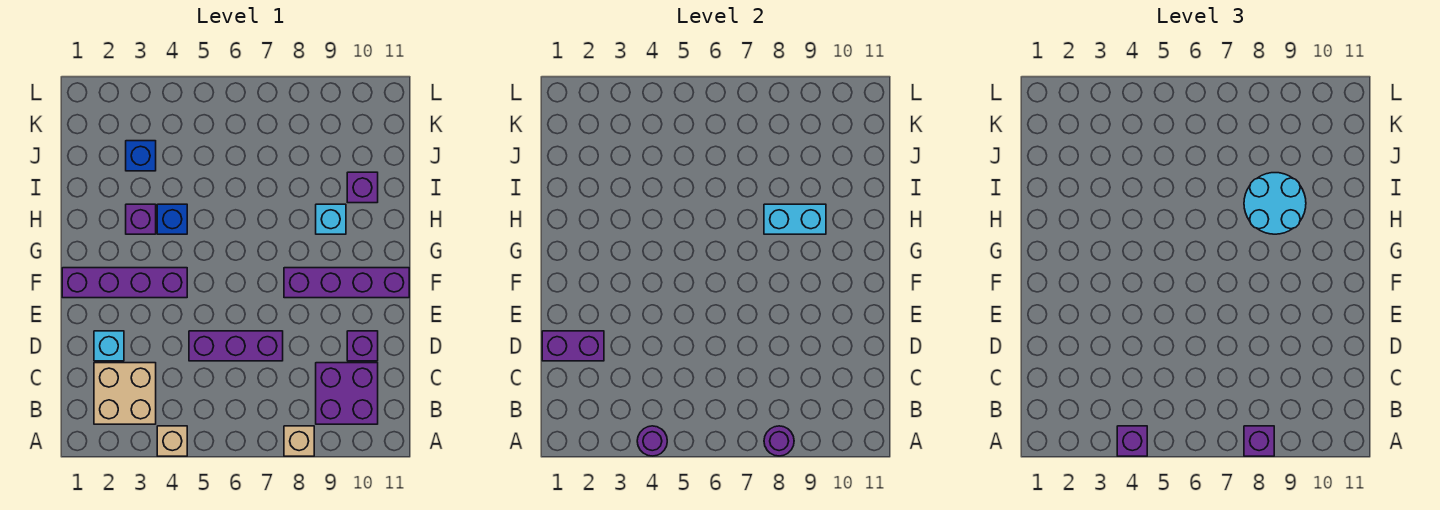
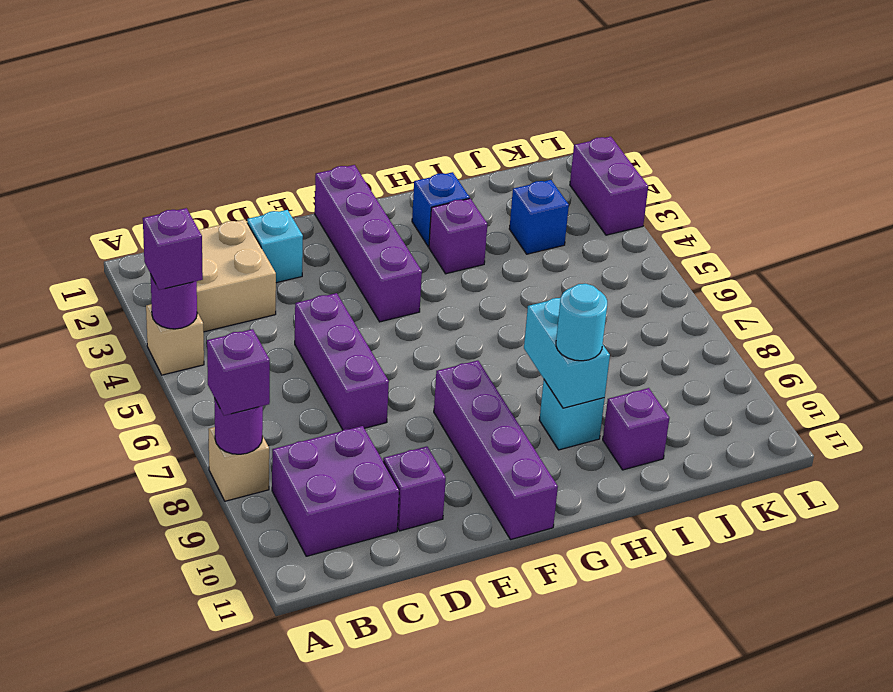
purple 1x2 brick [542,331,604,361] -> purple 1x2 brick moved to [570,137,648,235]
blue 1x1 brick [157,204,187,234] -> blue 1x1 brick moved to [412,172,470,247]
cyan 2x2 round brick [1244,173,1306,234] -> cyan 1x1 round brick [556,284,607,361]

